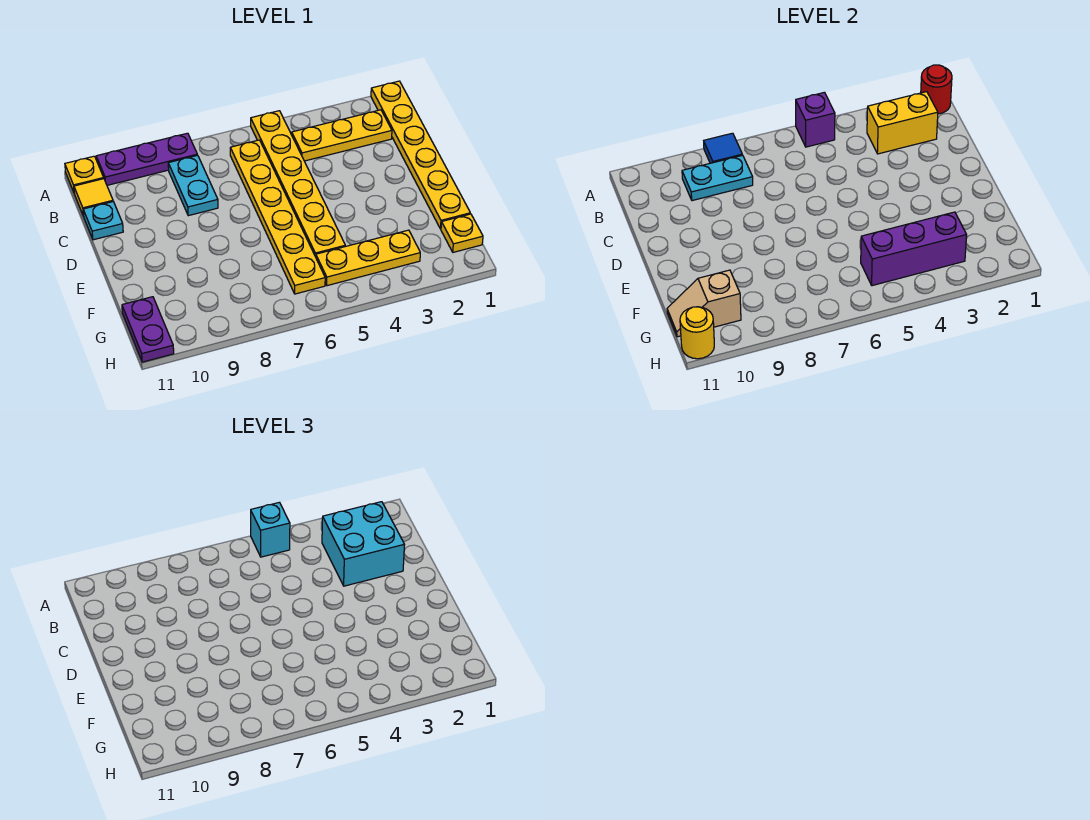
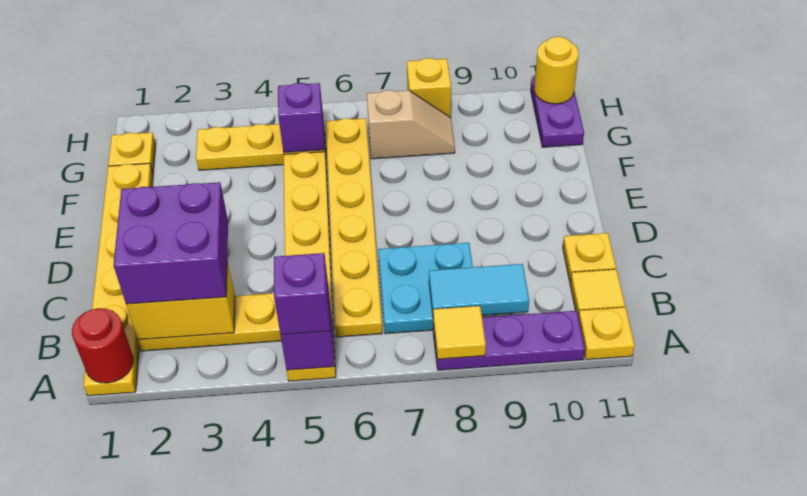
cyan 1x1 brick [251,502,290,557] -> purple 1x1 brick [274,253,330,335]
blue 1x1 tile [704,133,742,163] -> yellow 1x1 tile [433,306,486,359]
cyan 2x2 brick [322,502,405,586] -> purple 2x2 brick [114,182,228,304]
cyan 1x2 plate [168,155,218,216] -> cyan 2x2 plate [378,243,473,334]
cyan 1x2 plate [682,155,753,201] -> cyan 1x2 tile [429,264,529,315]
cyan 1x1 plate [83,202,123,240] -> yellow 1x1 plate [563,233,616,281]
purple 1x3 brick [861,212,967,286] -> purple 1x1 brick [278,83,325,153]
tan 1x2 slope [667,270,741,337] -> tan 1x2 slope moved to [367,90,455,159]
none -> yellow 1x1 brick [407,58,451,117]

